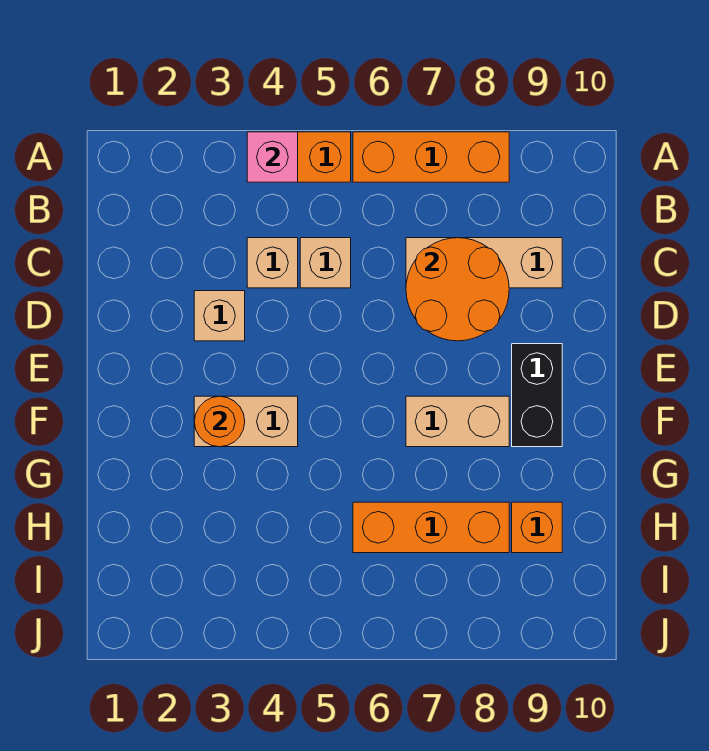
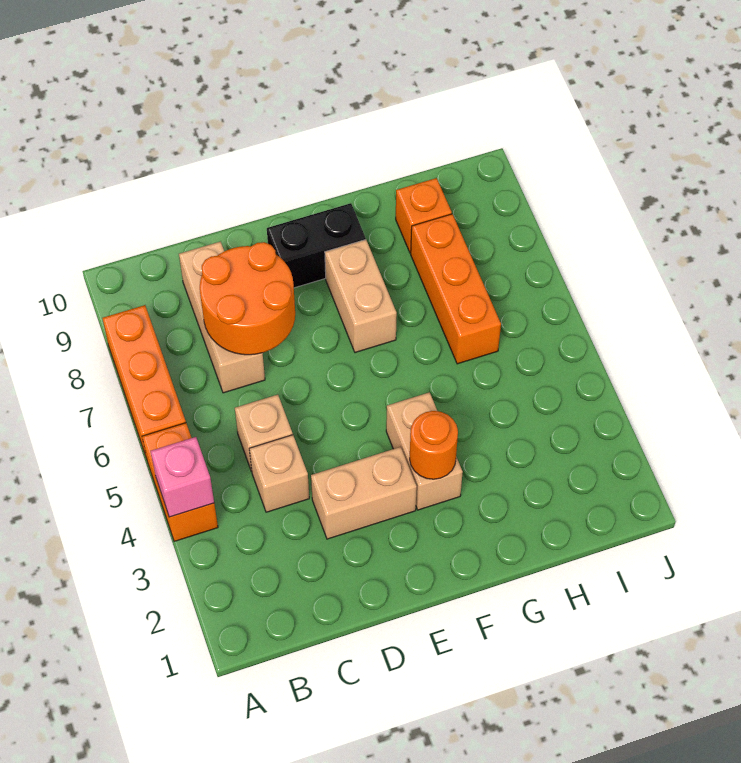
tan 1x1 brick [194,291,245,341] -> tan 1x2 brick [311,447,417,539]

